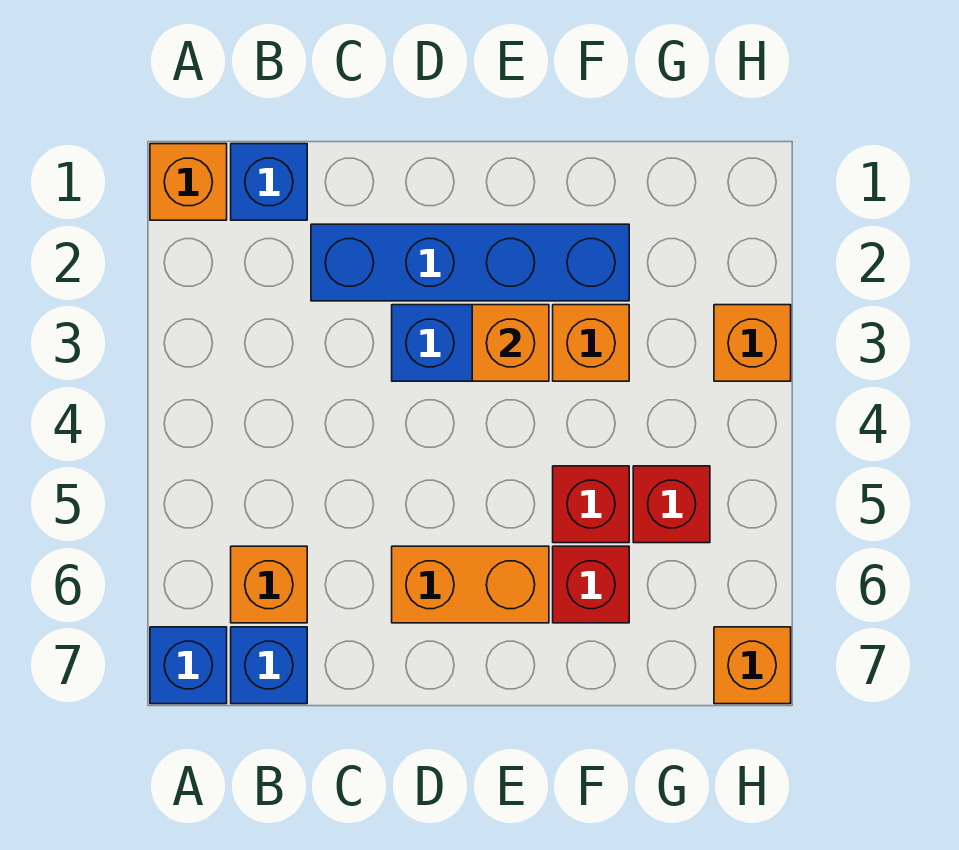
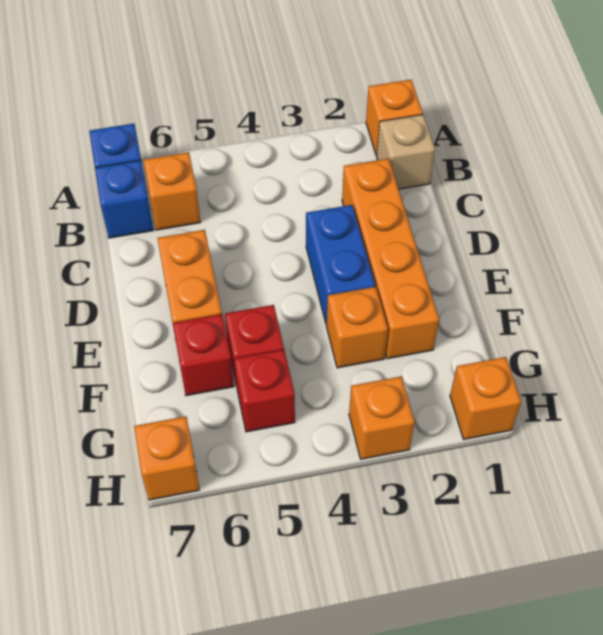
blue 1x1 brick [231,144,307,220] -> tan 1x1 brick [377,114,435,189]
blue 1x4 brick [311,224,629,301] -> orange 1x4 brick [342,158,439,359]
orange 1x1 brick [472,305,549,381] -> orange 1x1 brick moved to [450,357,521,439]

